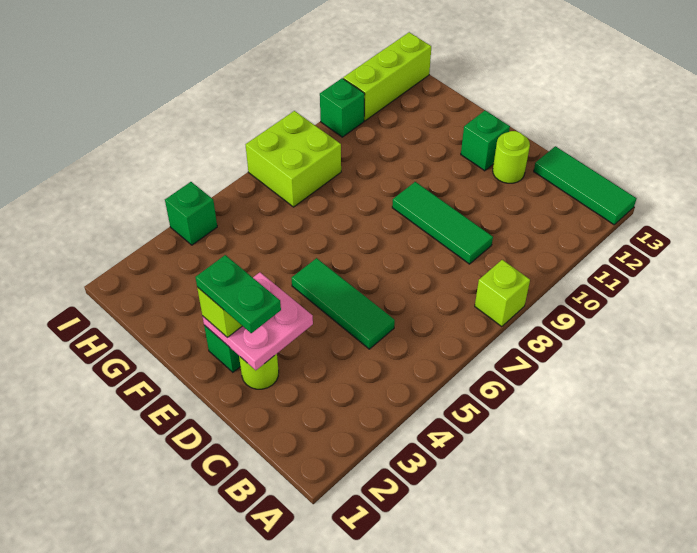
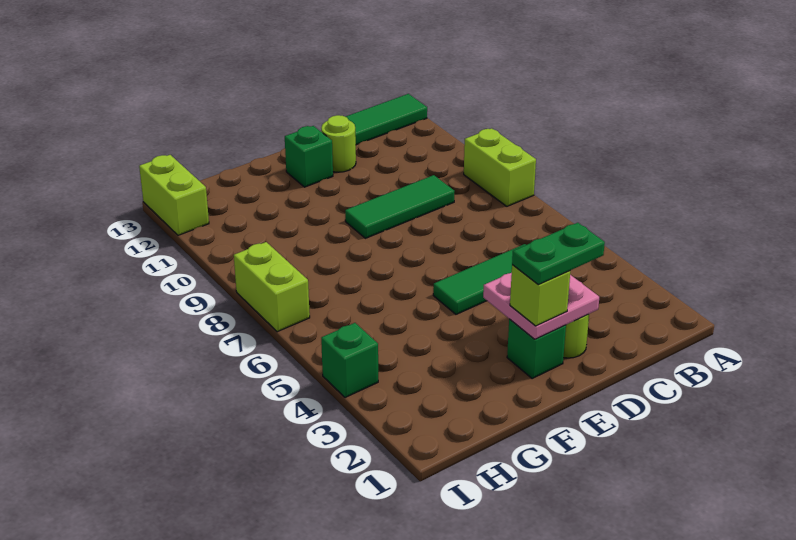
lime 1x1 brick [475,260,530,327] -> lime 1x2 brick [464,128,536,206]
lime 2x2 brick [246,111,341,207] -> lime 1x2 brick [234,242,310,332]
green 1x1 brick [320,78,365,137] -> none
lime 1x3 brick [343,32,431,121] -> lime 1x2 brick [139,155,209,235]

